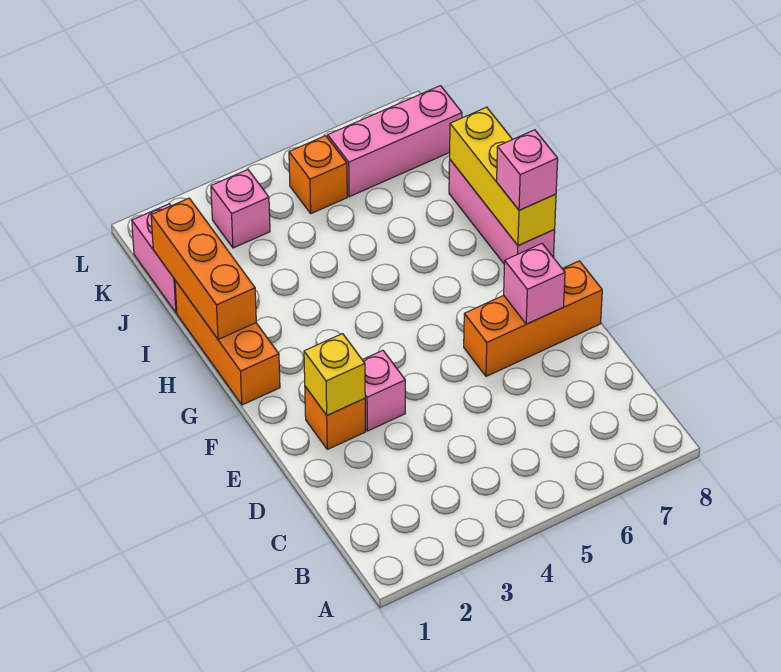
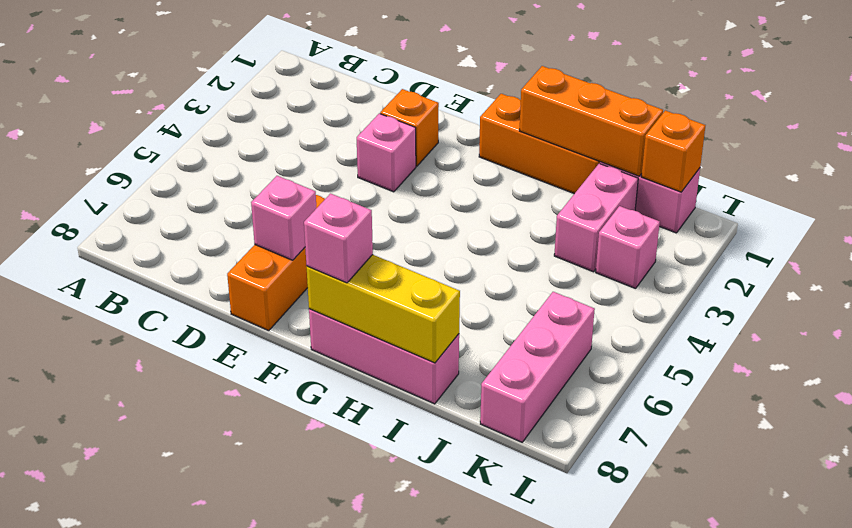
yellow 1x1 brick [304,334,365,415] -> none
none -> pink 1x2 brick [554,163,638,272]
orange 1x1 brick [289,136,347,213] -> orange 1x1 brick moved to [641,111,705,192]

